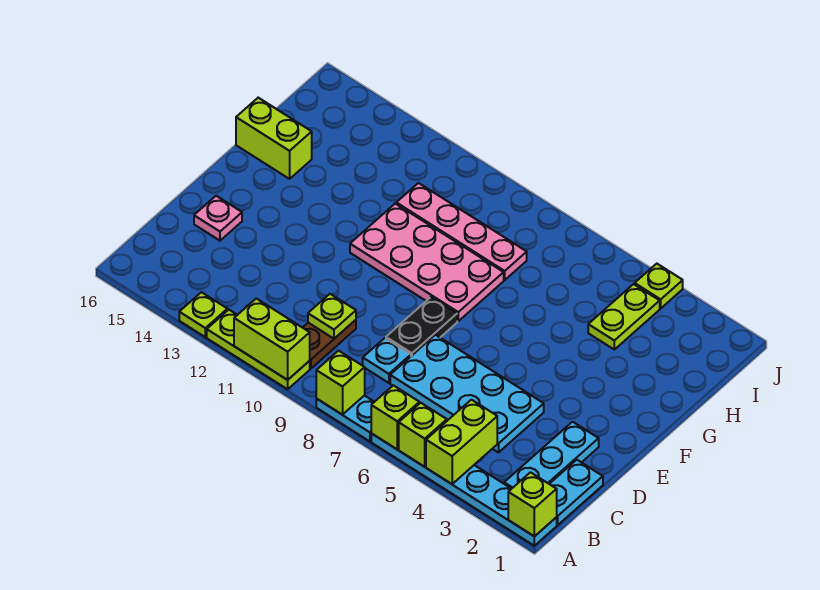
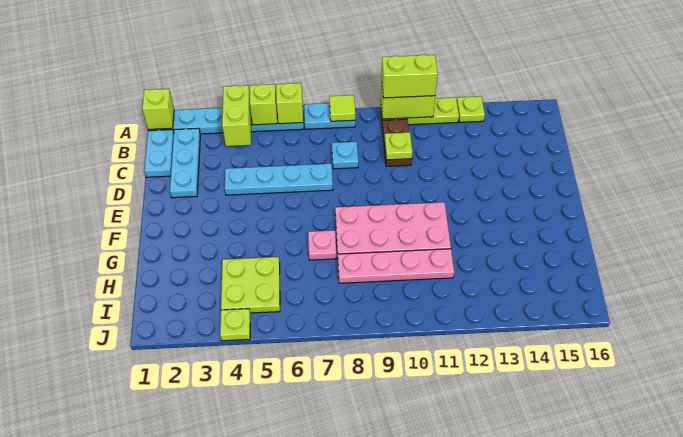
lime 1x1 brick [316,351,365,415] -> lime 1x1 tile [329,95,355,121]
cyan 2x4 plate [390,335,544,452] -> cyan 1x4 plate [225,164,333,195]
black 1x2 plate [386,297,457,356] -> none
pink 1x1 plate [194,196,242,241] -> pink 1x1 plate moved to [308,230,336,260]
lime 1x2 brick [236,98,312,179] -> lime 1x2 brick moved to [382,55,438,98]
lime 1x2 plate [588,284,660,349] -> lime 2x2 plate [221,257,280,313]

